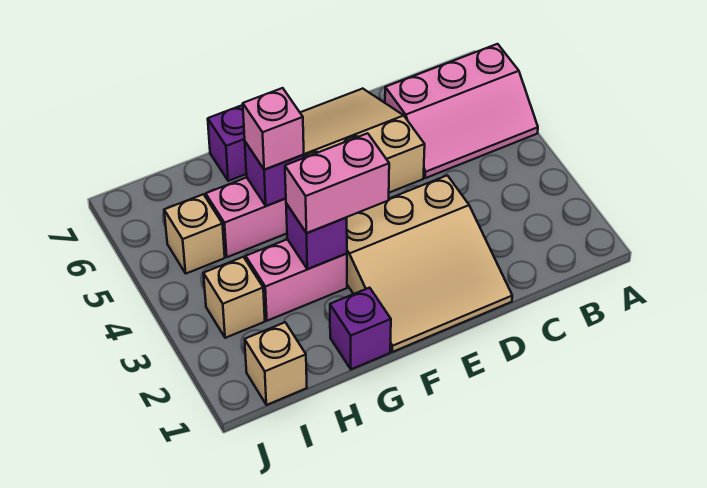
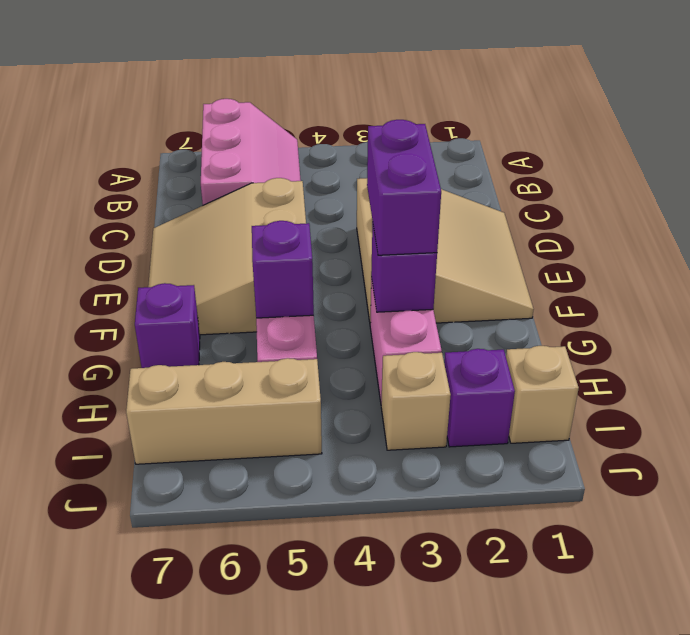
pink 1x2 brick [285,133,389,233] -> purple 1x2 brick [367,120,441,255]
purple 1x1 brick [330,288,391,369] -> purple 1x1 brick moved to [444,349,515,447]
pink 1x1 brick [243,88,304,170] -> none
tan 1x1 brick [164,194,225,273] -> tan 1x3 brick [126,358,322,464]

